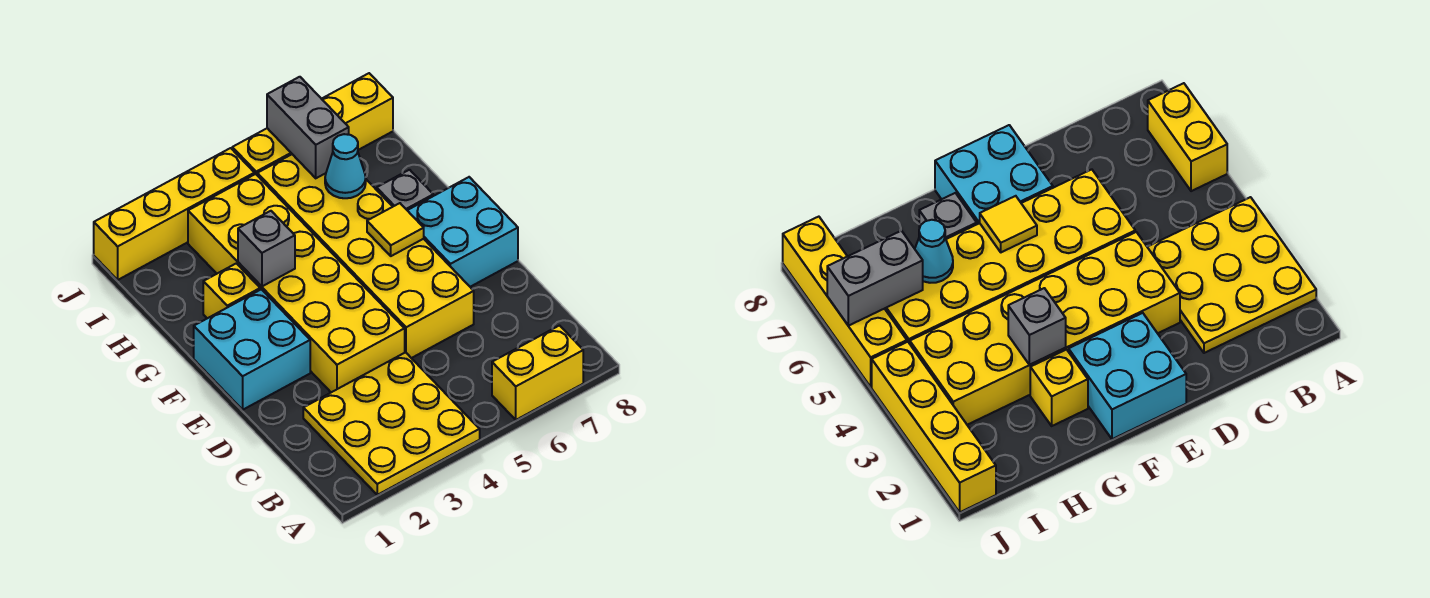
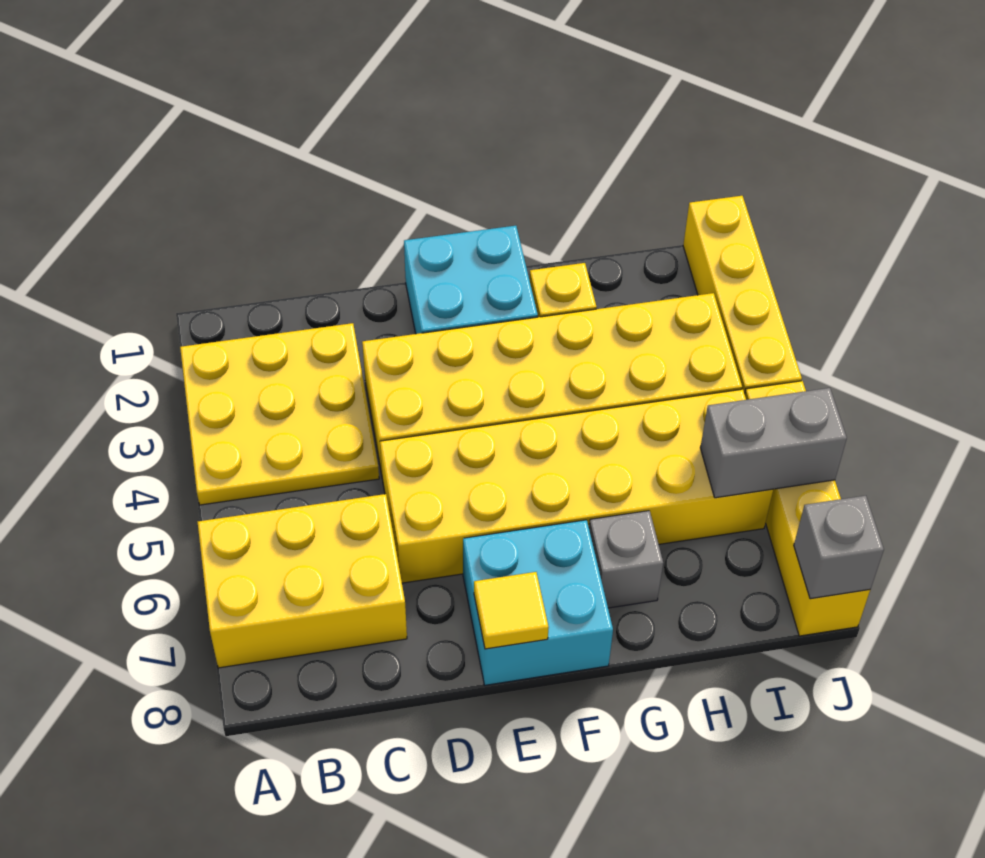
yellow 1x2 brick [492,326,583,420] -> yellow 2x3 brick [198,494,407,668]
yellow 1x1 tile [367,203,424,256] -> yellow 1x1 tile moved to [474,572,549,649]
grey 1x1 brick [238,211,295,286] -> grey 1x1 brick moved to [794,496,884,599]
cyan 1x1 cone [325,134,366,198] -> none

